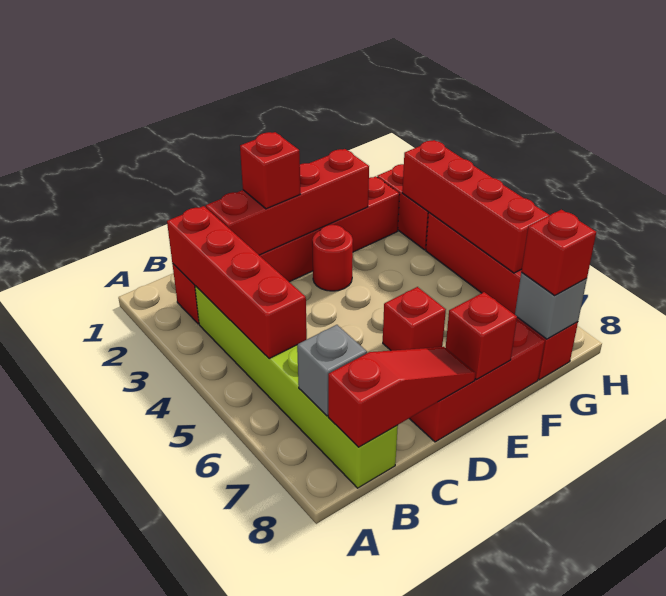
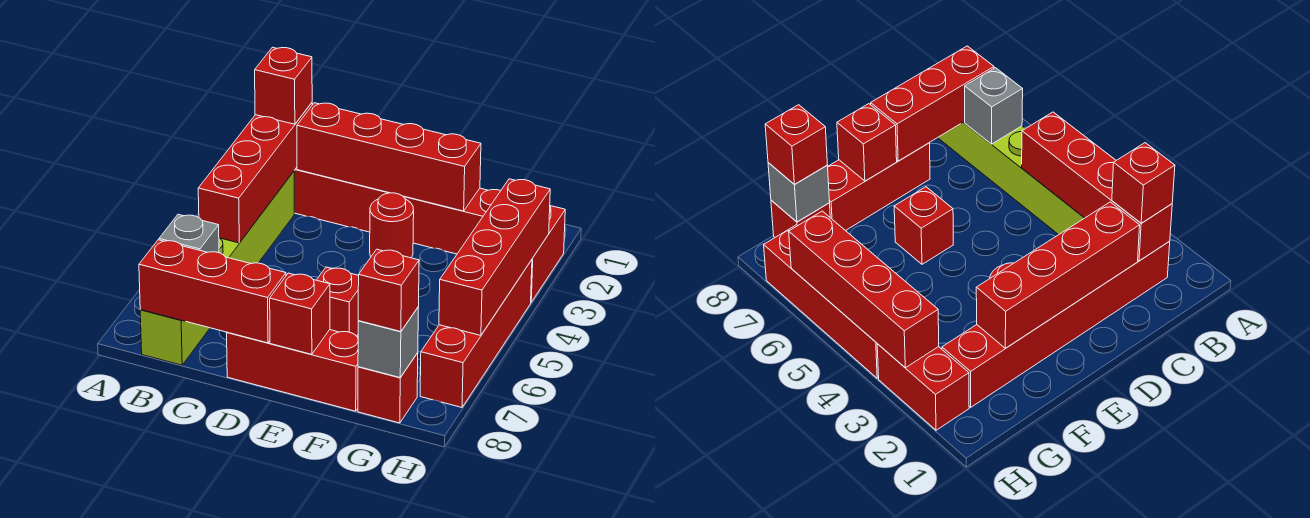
red 1x3 slope [328,347,476,447] -> red 1x3 brick [139,240,286,343]
red 1x1 brick [240,132,300,209] -> red 1x1 brick moved to [255,47,312,124]

